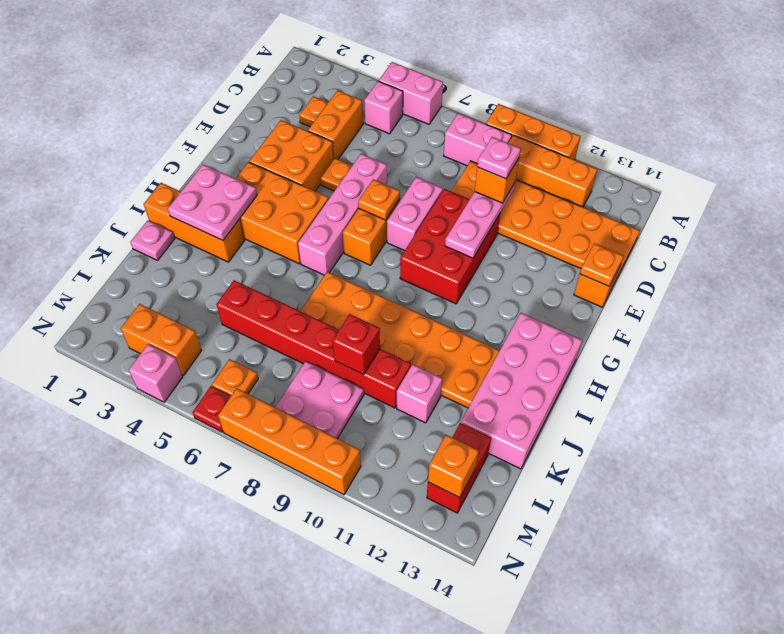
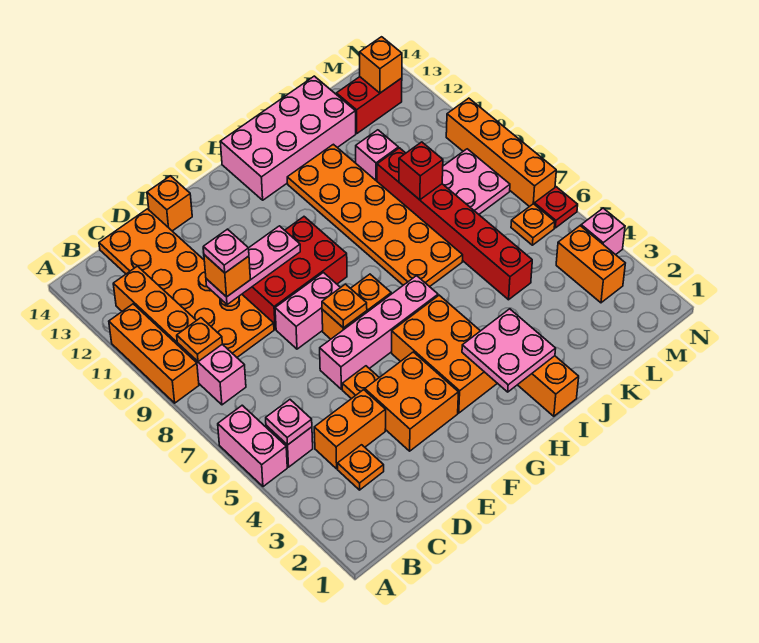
orange 1x1 plate [580,243,623,286] -> orange 1x1 plate moved to [177,318,222,362]
pink 1x1 plate [130,221,175,260] -> pink 1x1 plate moved to [266,400,312,445]

